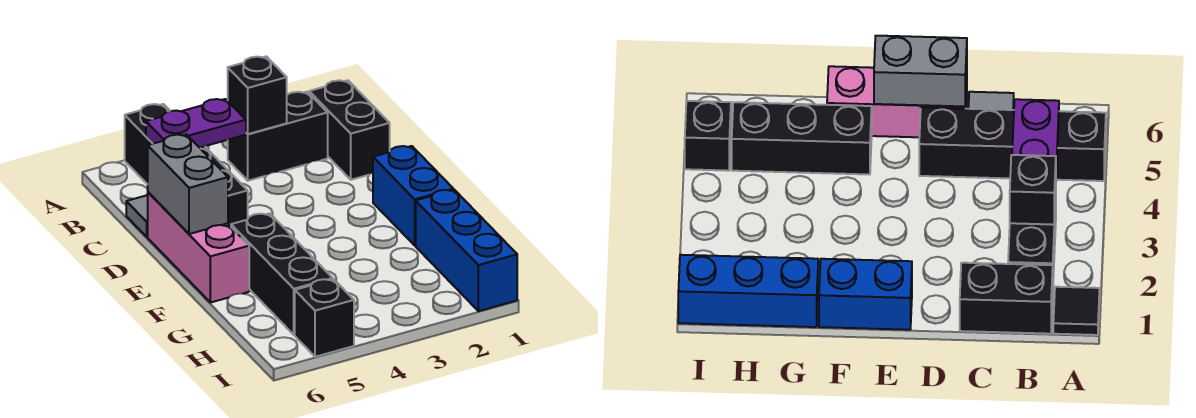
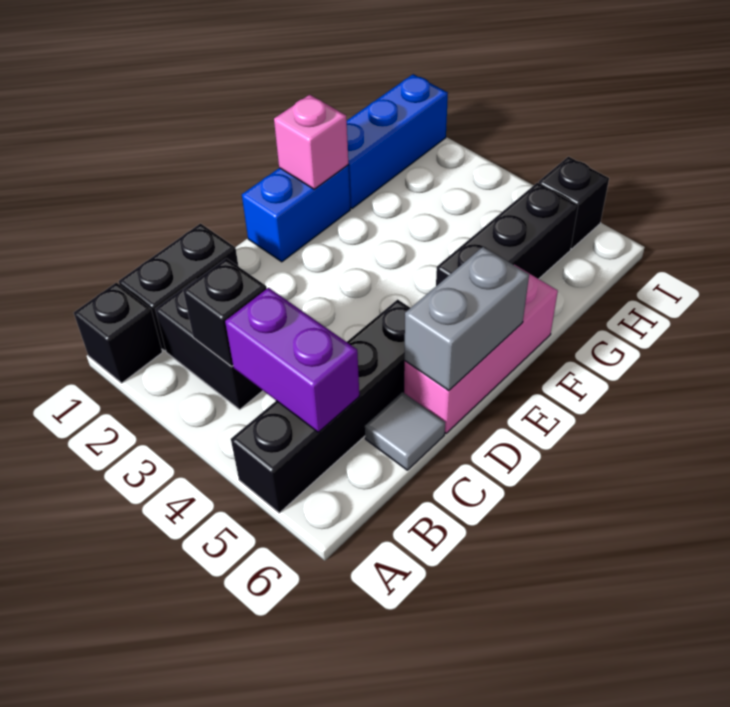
black 1x1 tile [1053,287,1100,335] -> black 1x1 brick [74,283,162,383]
purple 1x2 plate [146,99,246,148] -> purple 1x2 brick [225,288,359,432]
none -> pink 1x1 brick [274,95,348,189]

